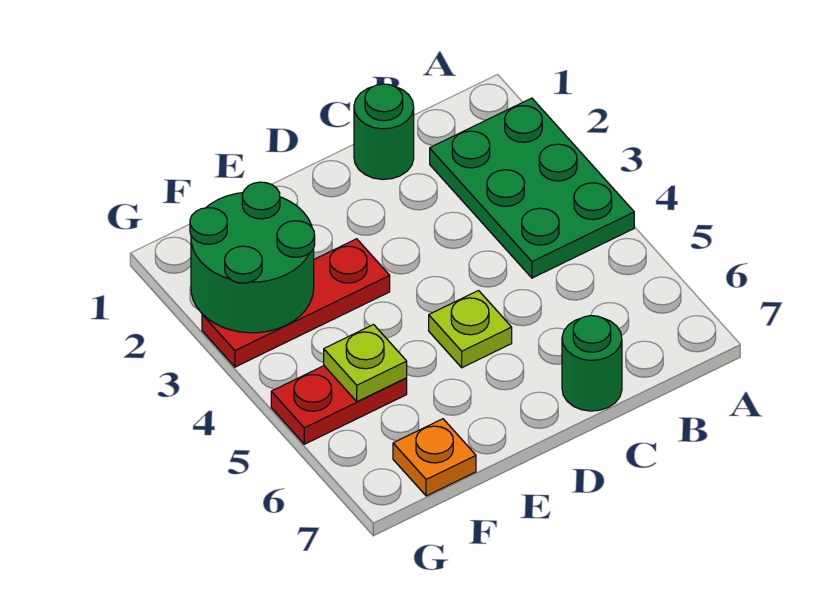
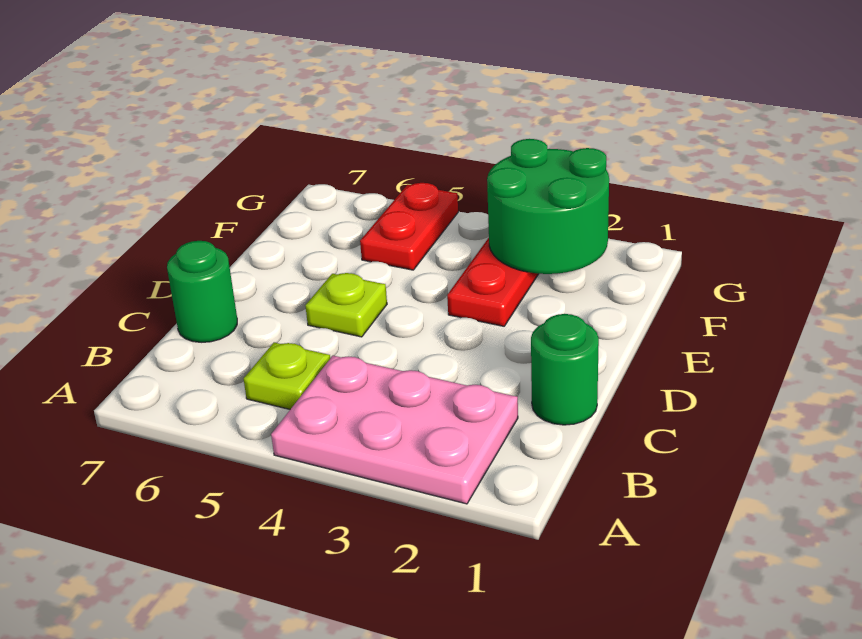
green 2x3 plate [430,98,634,278] -> pink 2x3 plate [271,356,518,504]
lime 1x1 plate [324,325,407,402] -> lime 1x1 plate moved to [243,343,330,409]
orange 1x1 plate [393,419,476,496] -> none

